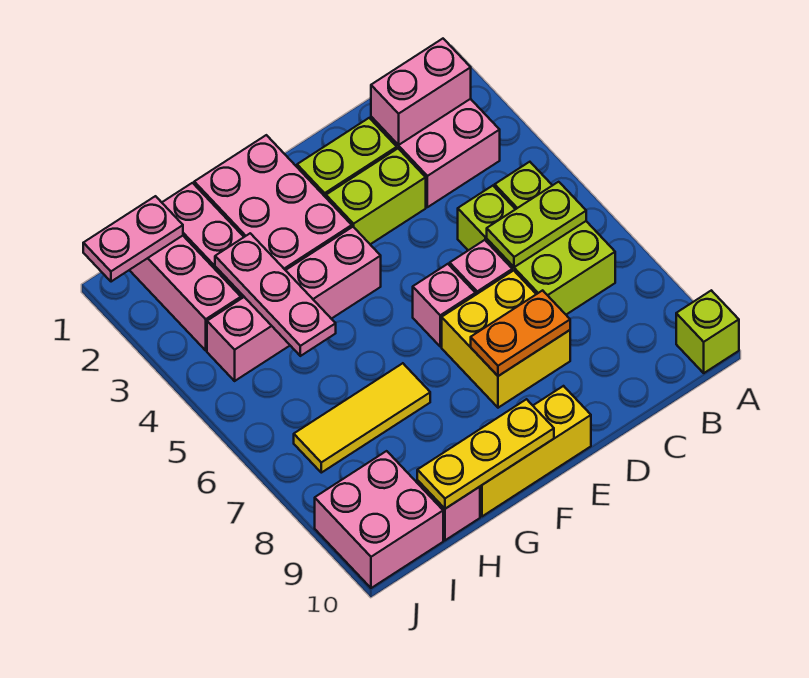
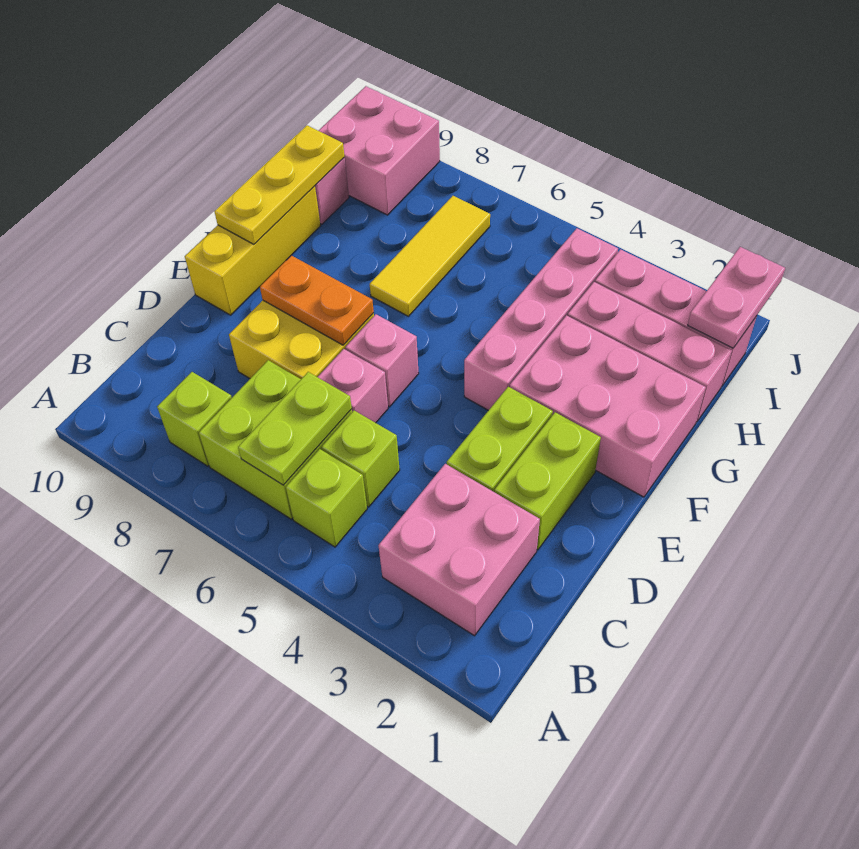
lime 1x1 brick [676,290,739,373] -> lime 1x1 brick moved to [157,372,232,466]
pink 1x2 brick [371,39,471,145] -> none
orange 1x2 plate [471,290,570,376] -> orange 1x2 plate turned to [260,255,374,345]
pink 1x3 plate [215,233,336,356] -> none

